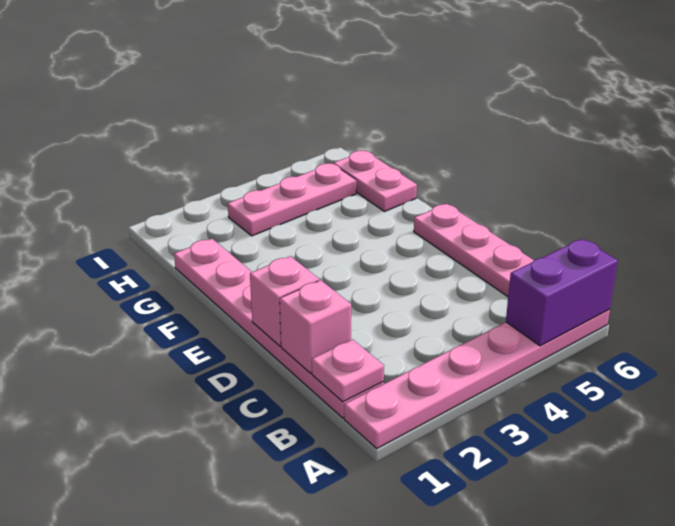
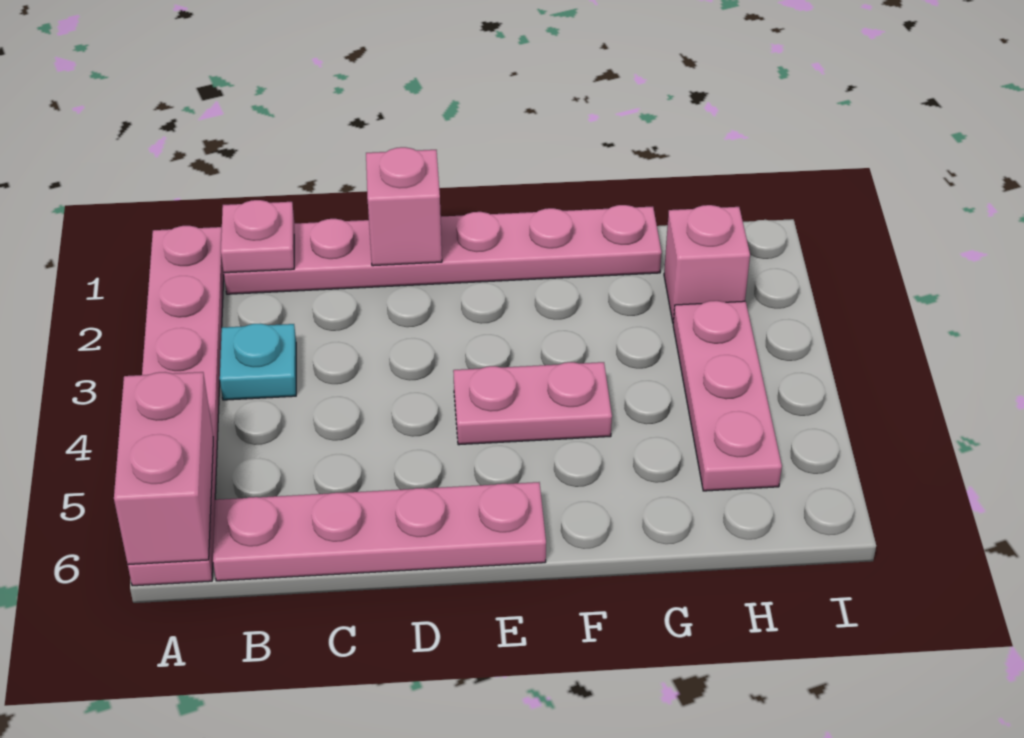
purple 1x2 brick [506,239,618,346] -> pink 1x2 brick [114,372,213,565]
none -> cyan 1x1 plate [220,324,296,400]
pink 1x1 brick [280,280,351,373] -> pink 1x1 brick moved to [664,205,750,322]
pink 1x2 plate [334,151,417,212] -> pink 1x2 plate moved to [453,362,612,445]

